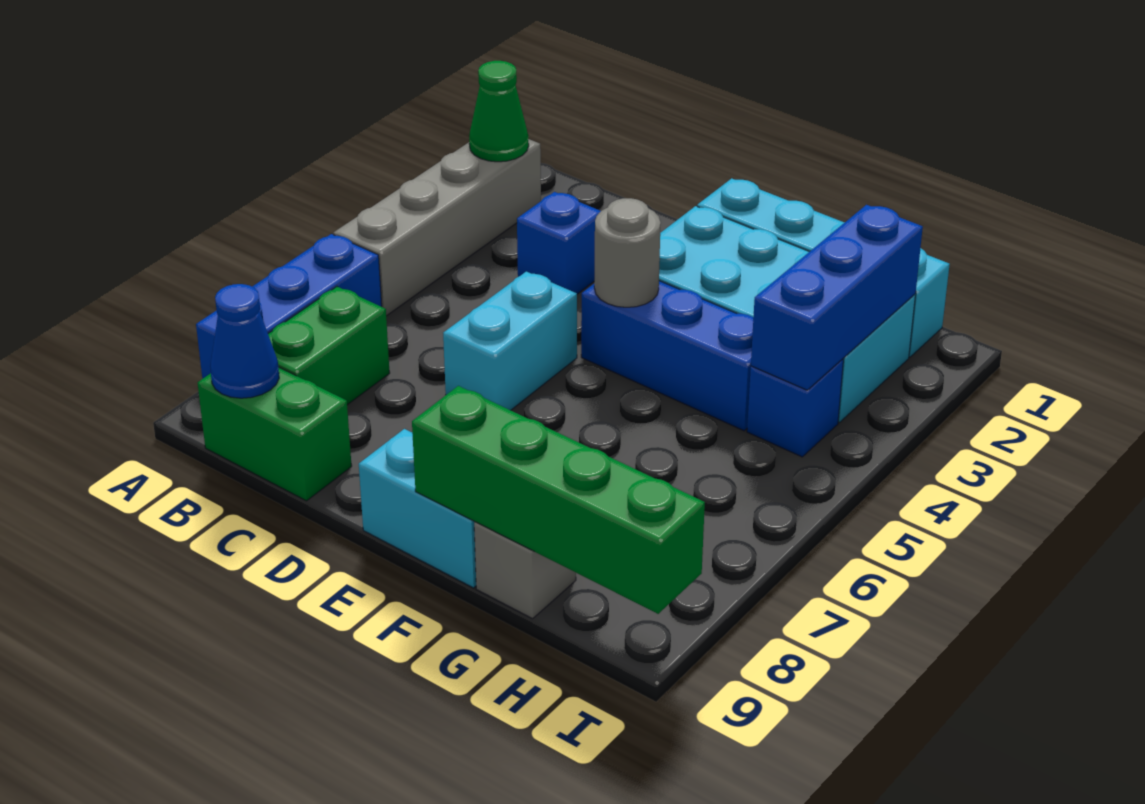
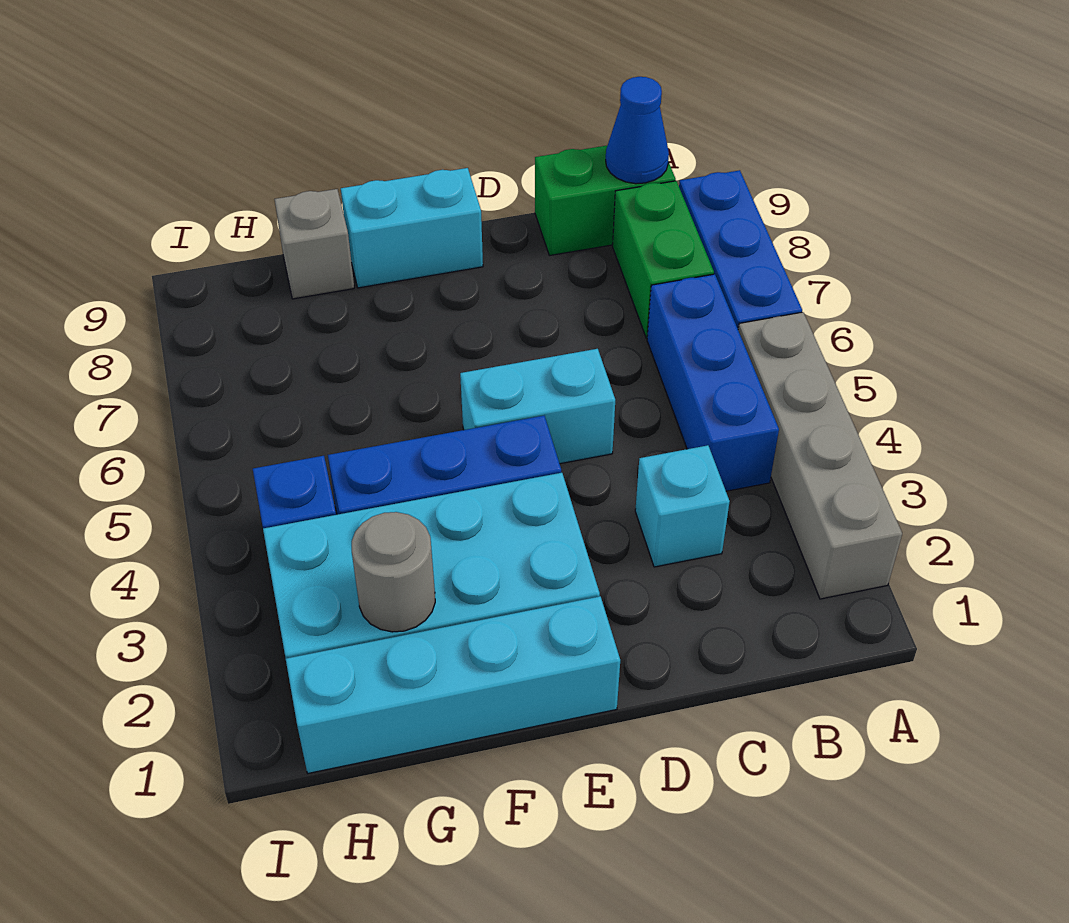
green 1x1 cone [469,61,529,162] -> none
blue 1x1 brick [517,192,601,294] -> cyan 1x1 brick [635,445,730,567]
cyan 1x2 brick [443,272,577,410] -> cyan 1x2 brick turned to [460,349,615,464]
grey 1x1 round brick [594,198,661,307] -> grey 1x1 round brick moved to [352,512,435,632]
green 1x4 brick [412,386,705,614] -> none
blue 1x3 brick [751,205,923,390] -> blue 1x3 brick moved to [647,274,779,491]

